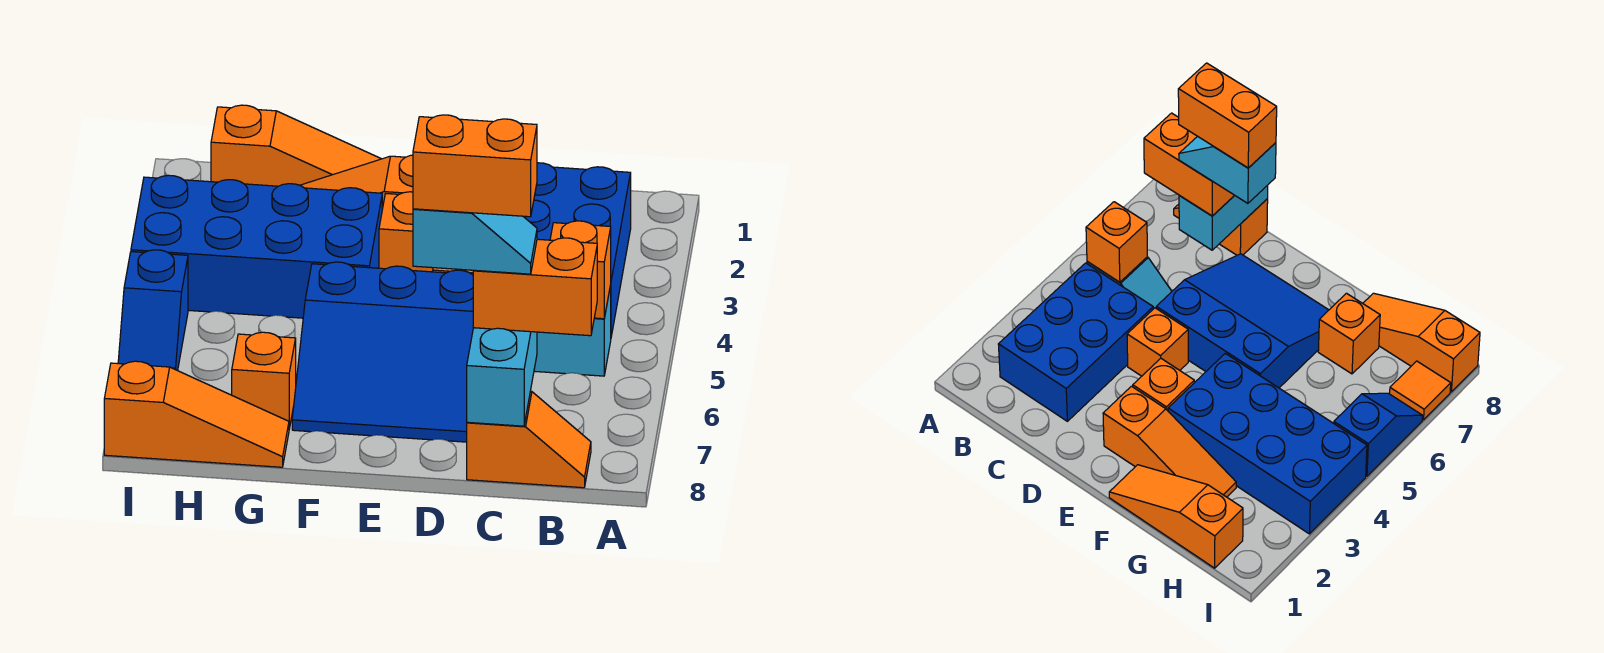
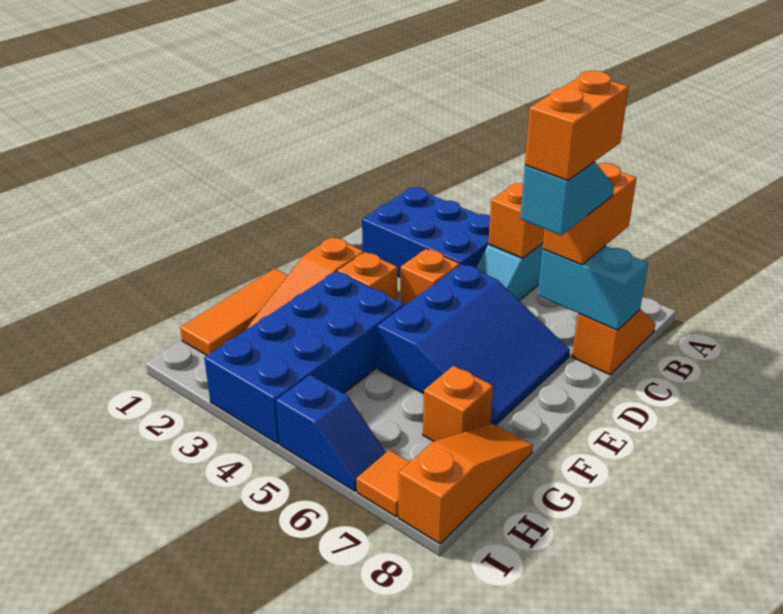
orange 1x3 slope [211,105,381,186] -> orange 1x3 tile [180,269,288,355]

